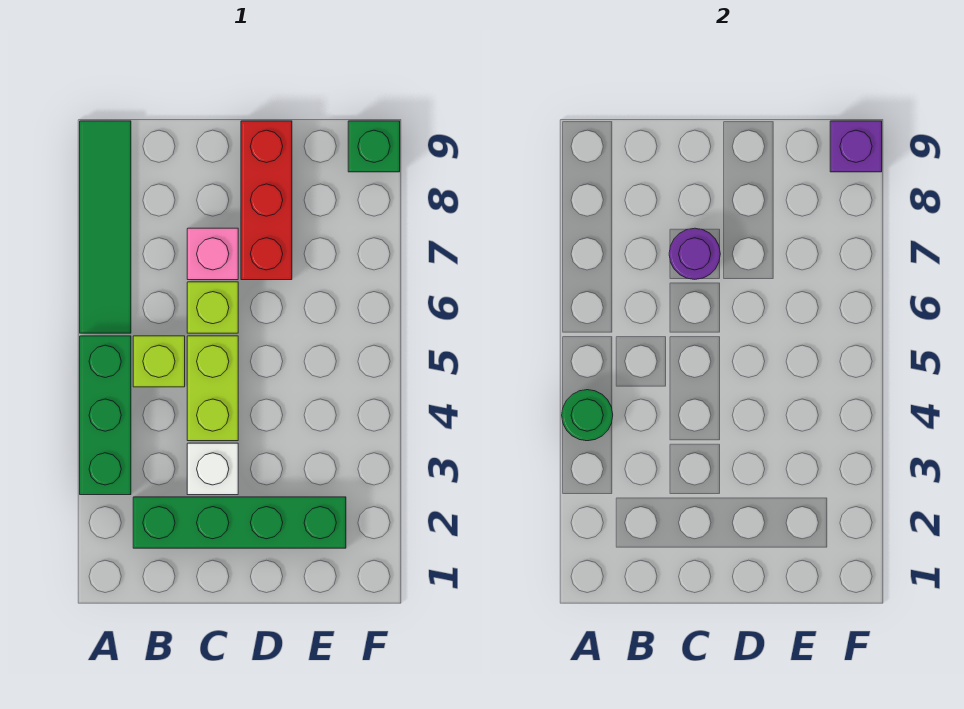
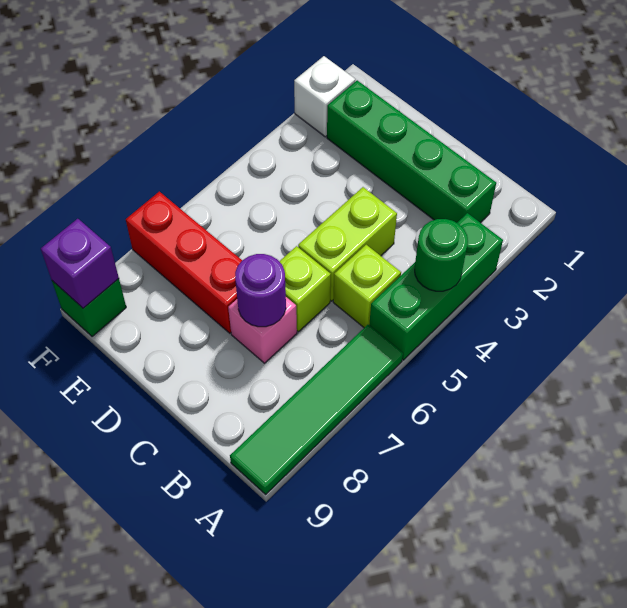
white 1x1 brick [187,443,238,495] -> white 1x1 brick moved to [294,56,355,137]
red 1x3 brick [241,121,292,280] -> red 1x3 brick turned to [126,192,242,333]

